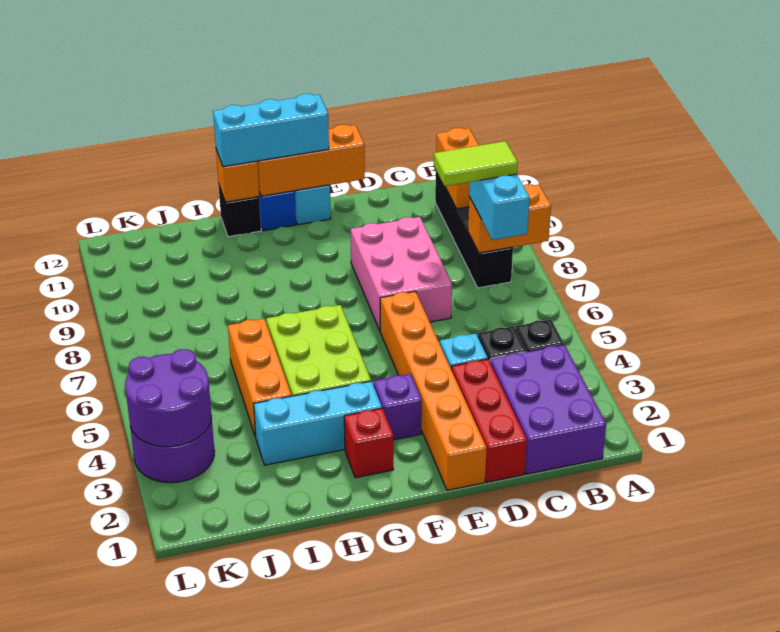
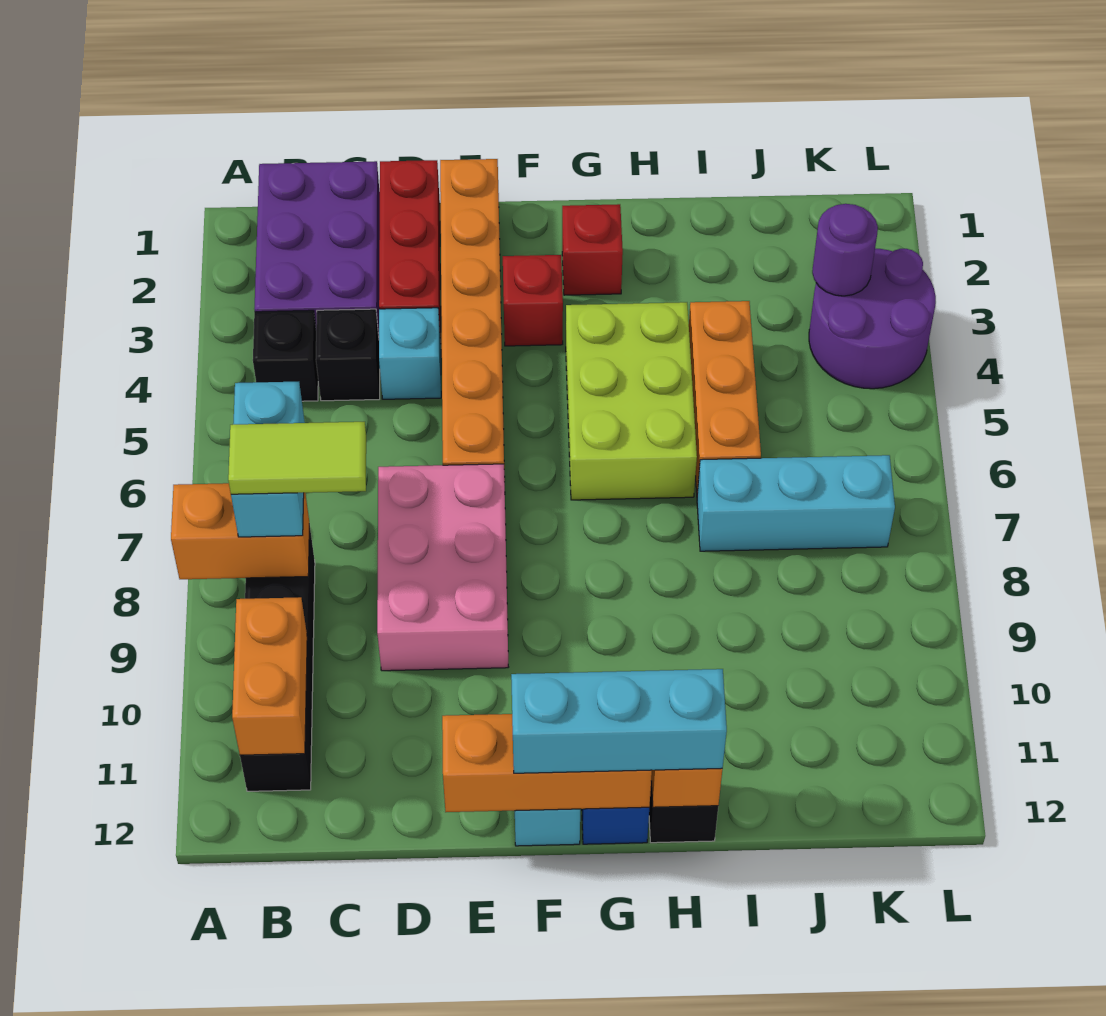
purple 1x1 brick [373,374,422,440] -> red 1x1 brick [503,255,563,346]
cyan 1x3 brick [254,381,382,465] -> cyan 1x3 brick moved to [697,455,895,551]
purple 2x2 round brick [125,349,211,447] -> purple 1x1 round brick [812,204,878,296]

